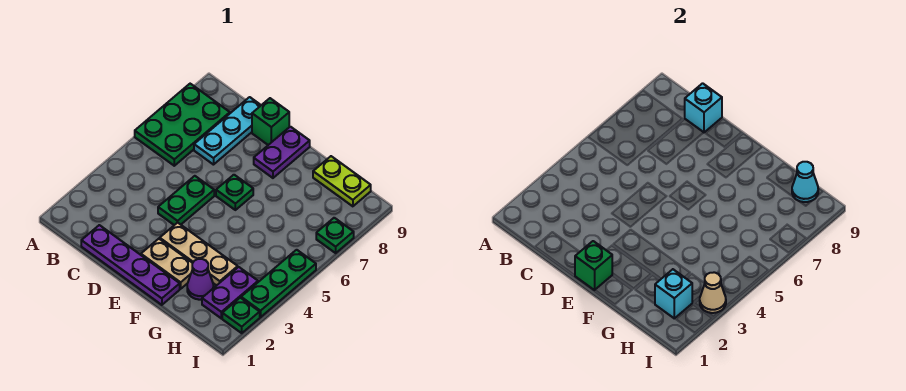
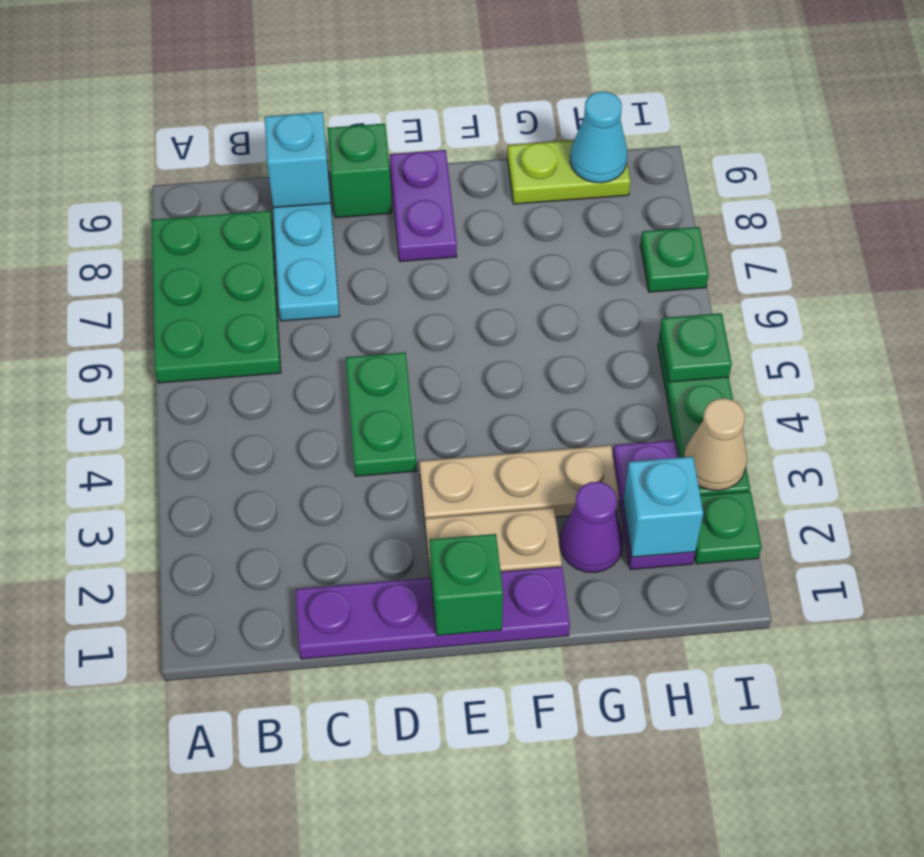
green 1x1 plate [216,175,253,210] -> green 1x1 plate moved to [660,313,732,382]

